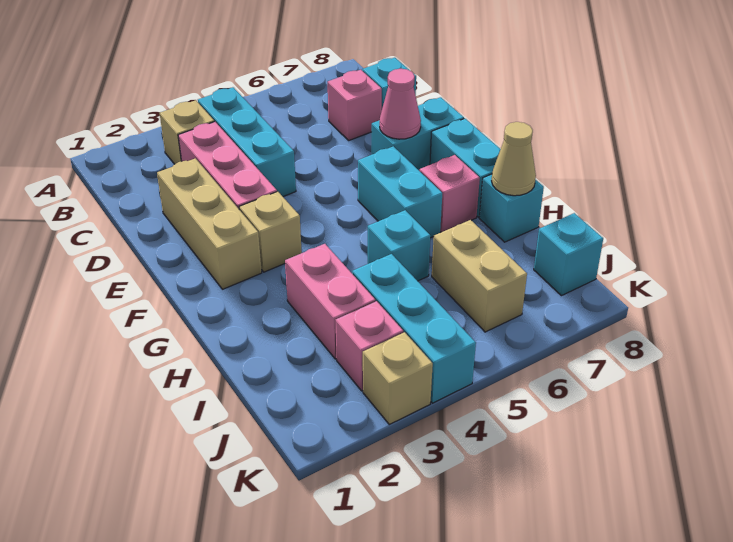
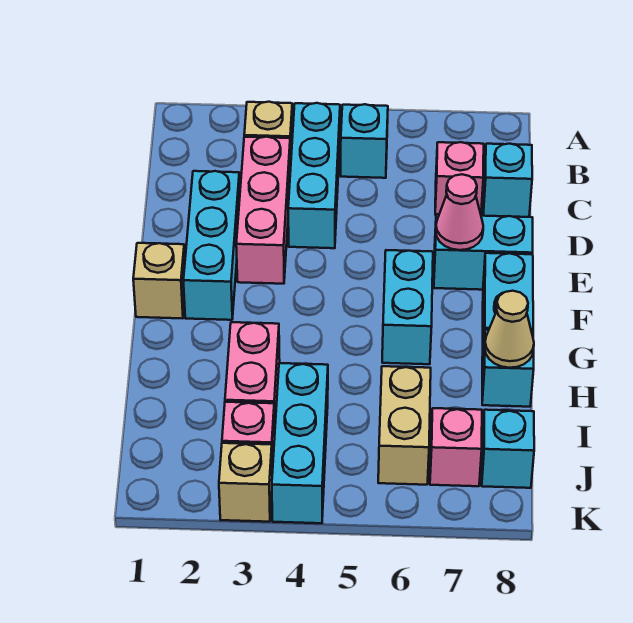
tan 1x3 brick [157,158,262,289] -> cyan 1x3 brick [183,171,240,320]
tan 1x1 brick [239,191,302,272] -> tan 1x1 brick moved to [133,243,185,318]
pink 1x1 brick [420,155,480,232] -> pink 1x1 brick moved to [430,408,482,486]
cyan 1x1 brick [368,210,430,281] -> cyan 1x1 brick moved to [341,104,388,178]

